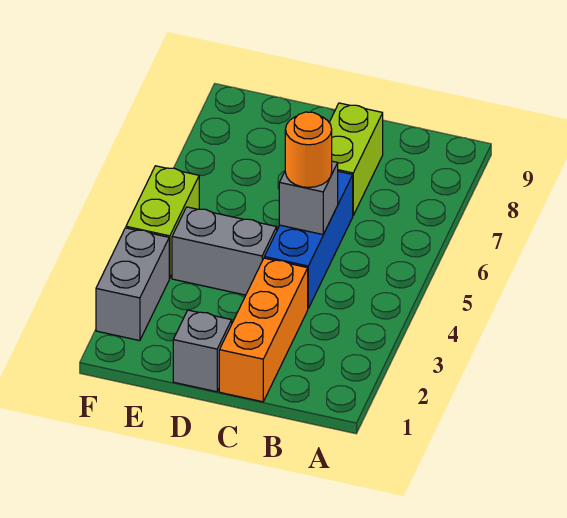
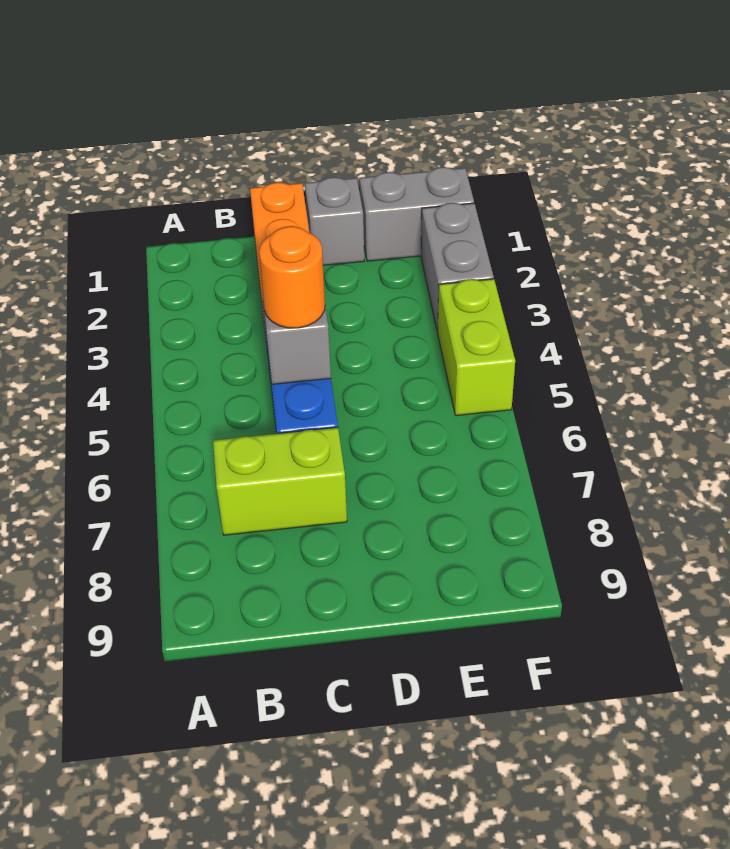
lime 1x2 brick [329,103,383,215] -> lime 1x2 brick turned to [213,427,347,535]
grey 1x2 brick [172,207,277,295] -> grey 1x2 brick moved to [360,167,474,261]

